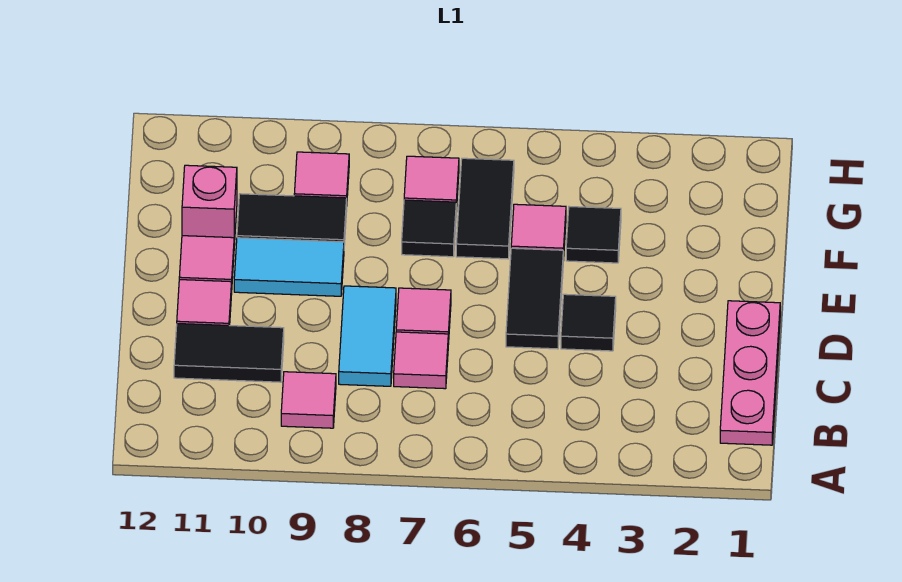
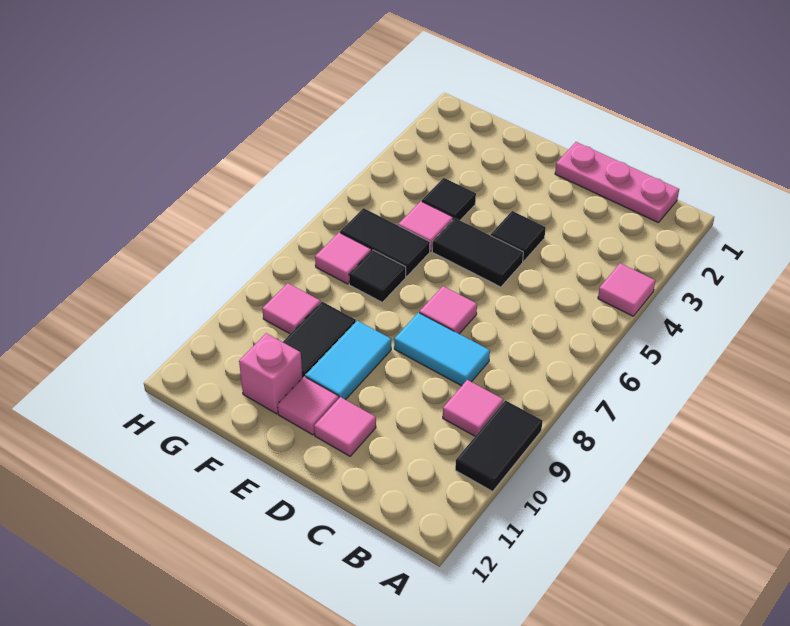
pink 1x1 tile [394,332,448,389] -> pink 1x1 tile moved to [598,263,655,316]
black 1x2 tile [174,324,284,382] -> black 1x2 tile moved to [455,400,542,491]

